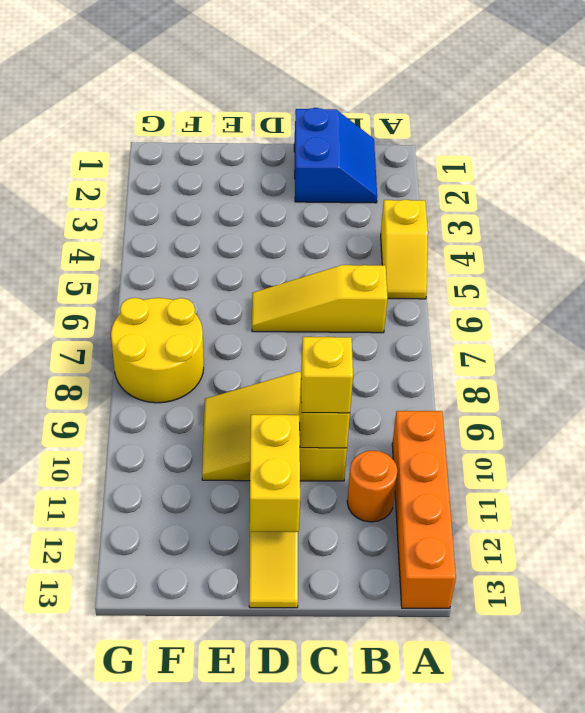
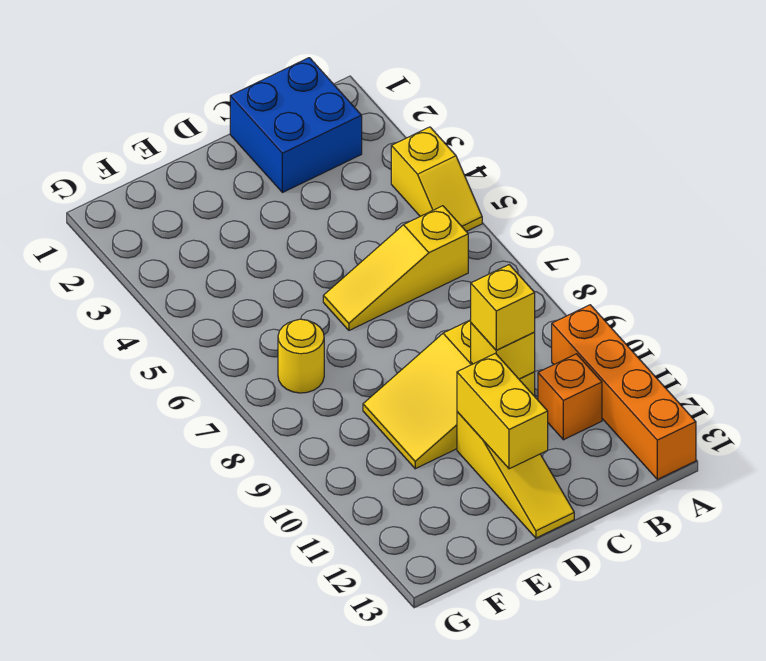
blue 2x2 slope [294,108,377,203] -> blue 2x2 brick [230,58,362,193]
orange 1x1 round brick [347,451,397,522] -> orange 1x1 brick [538,354,602,440]
yellow 2x2 round brick [111,298,204,403] -> yellow 1x1 round brick [278,319,324,393]

